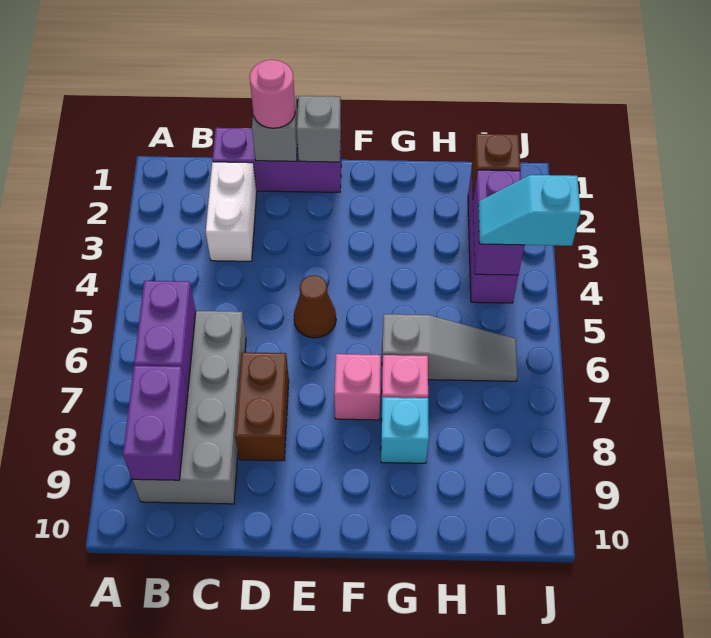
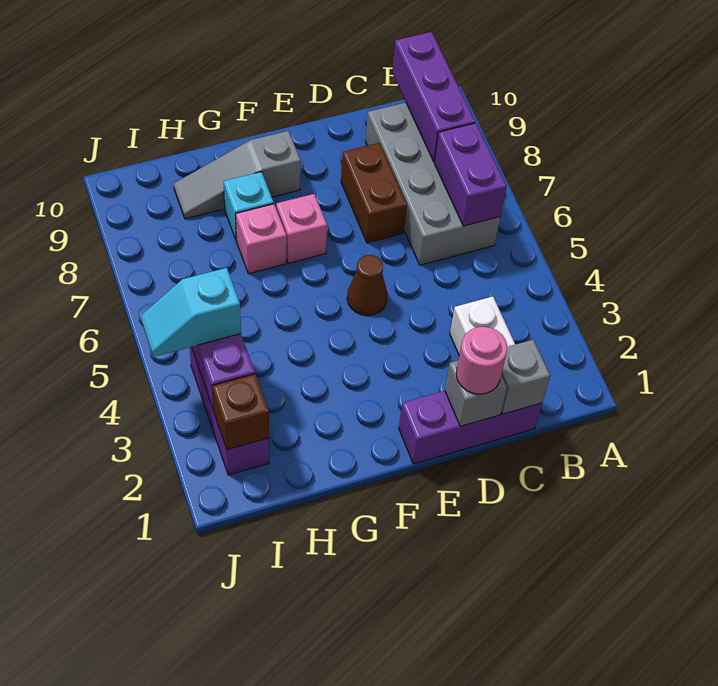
purple 1x2 brick [123,366,188,480] -> purple 1x3 brick [392,32,475,162]
grey 1x1 brick [297,96,341,162] -> grey 1x1 brick moved to [501,340,550,414]
grey 1x3 slope [382,314,517,381] -> grey 1x3 slope moved to [174,131,301,219]
cyan 1x2 slope [478,175,580,246] -> cyan 1x2 slope turned to [141,268,241,357]

